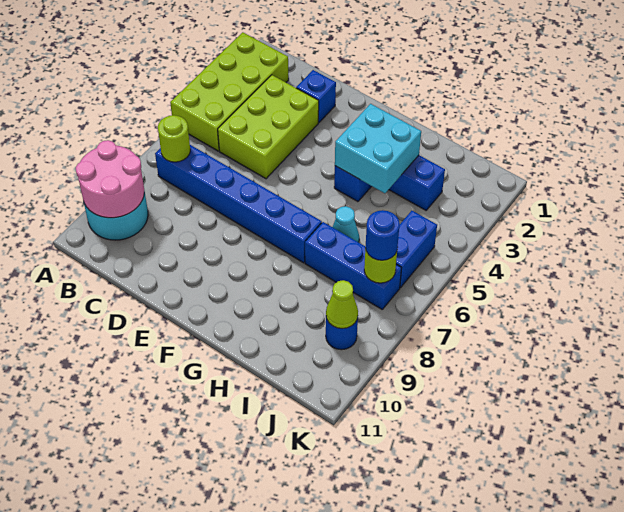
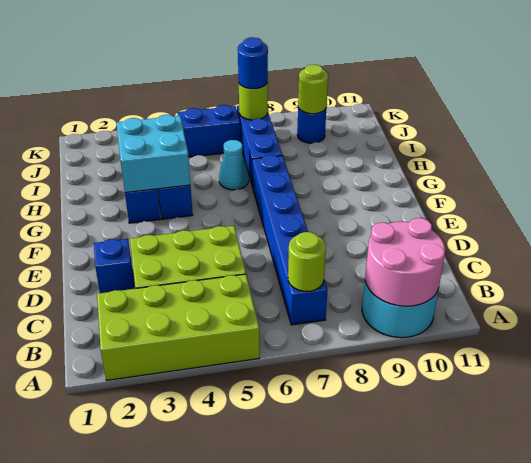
lime 1x1 cone [326,280,358,329] -> lime 1x1 round brick [298,65,328,114]

